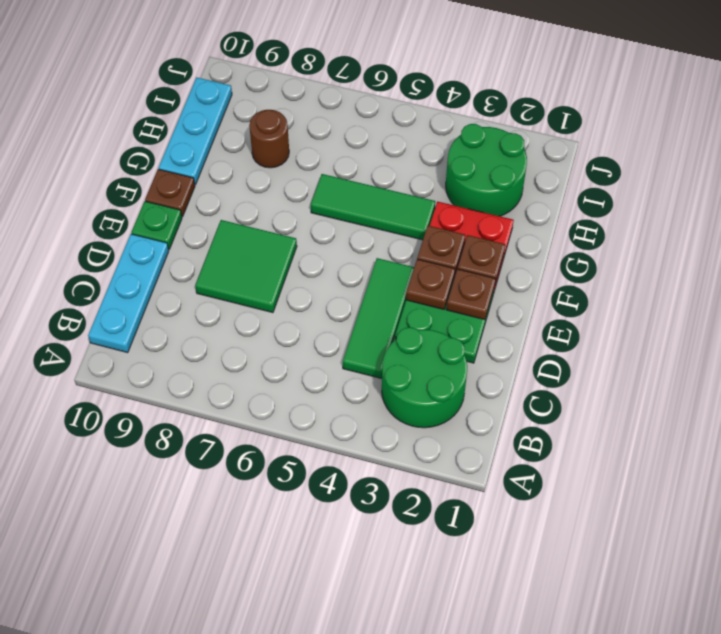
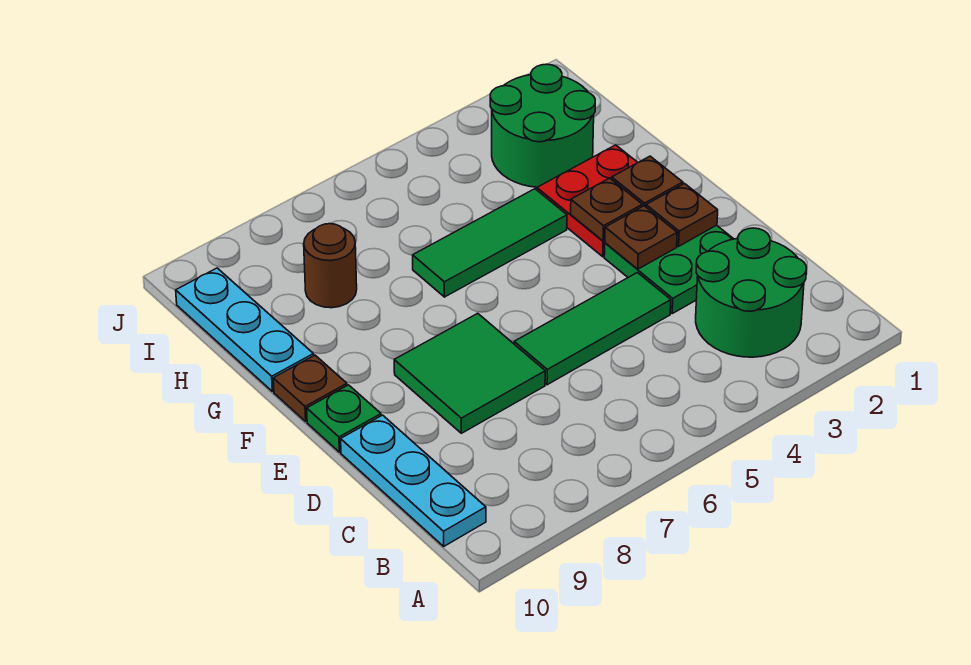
green 1x3 tile [343,258,414,378] -> green 1x3 tile turned to [514,273,671,385]

